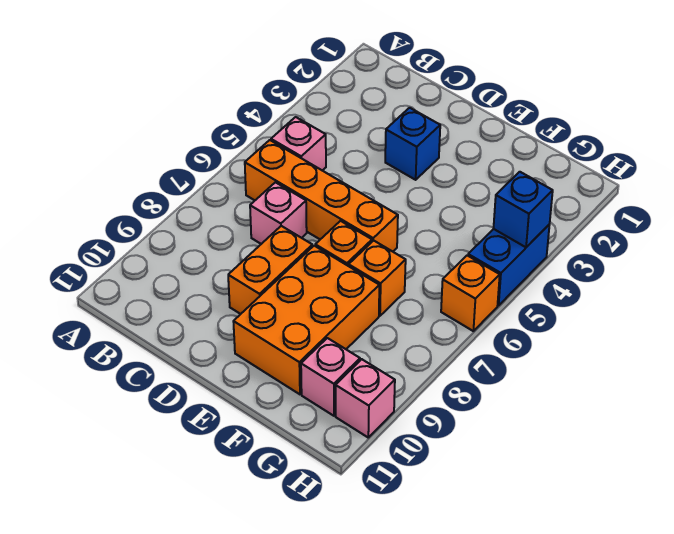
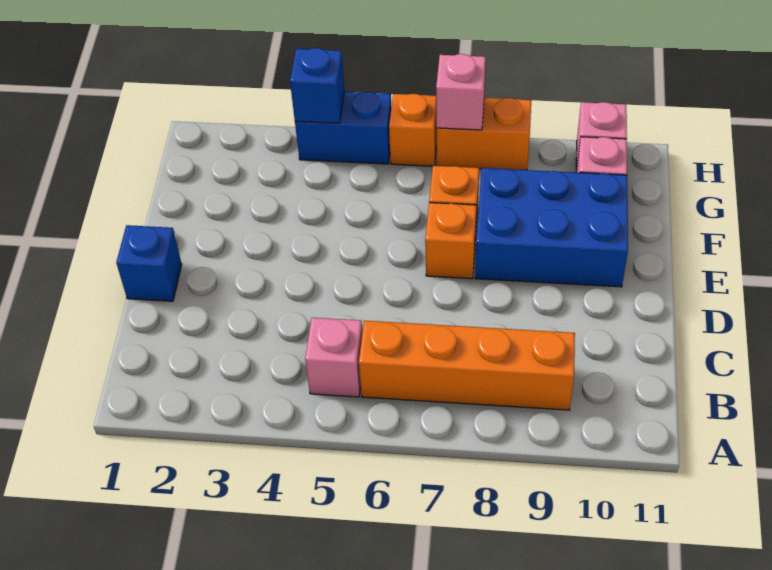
orange 1x4 brick [245,140,398,252] -> orange 1x4 brick turned to [359,321,575,410]
pink 1x1 brick [250,182,307,244] -> pink 1x1 brick moved to [436,54,486,130]
blue 1x1 brick [385,108,440,180] -> blue 1x1 brick moved to [116,225,182,301]
orange 1x2 brick [228,226,312,314] -> orange 1x2 brick moved to [436,98,531,170]
orange 2x3 brick [233,246,379,394] -> blue 2x3 brick [475,168,628,287]

